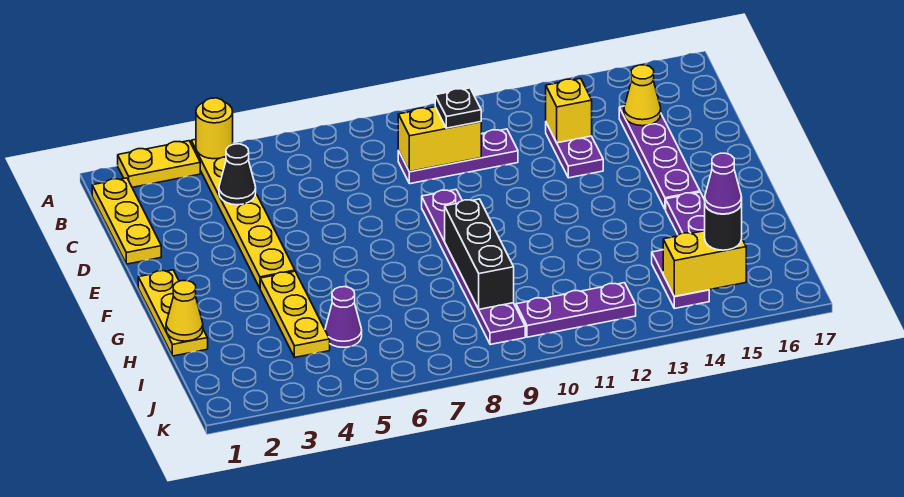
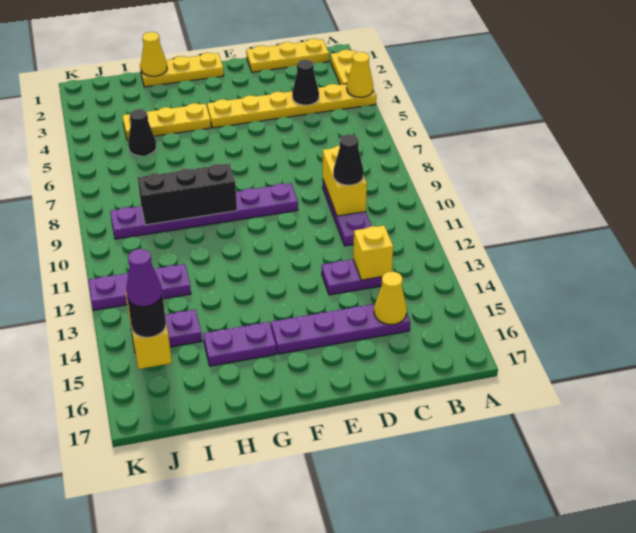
yellow 1x1 round brick [196,98,233,159] -> yellow 1x1 cone [347,52,373,97]
black 1x1 plate [435,88,481,128] -> black 1x1 cone [333,134,364,185]
purple 1x1 cone [325,287,362,347] -> black 1x1 cone [128,109,156,156]
purple 1x3 plate [516,283,636,337] -> purple 1x3 plate turned to [88,264,191,310]

